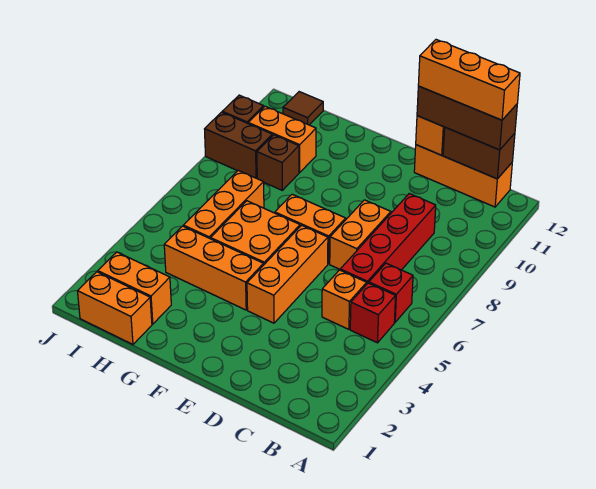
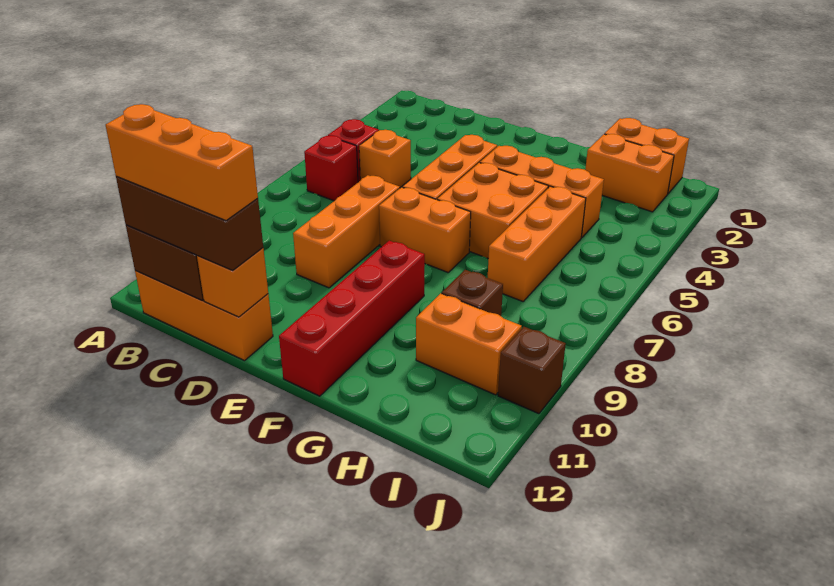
red 1x4 brick [340,194,436,283] -> red 1x4 brick moved to [279,241,425,396]
orange 1x2 brick [330,200,391,269] -> orange 1x3 brick [293,175,400,288]
brown 1x2 brick [205,112,272,178] -> none
brown 1x1 tile [283,92,323,125] -> none

